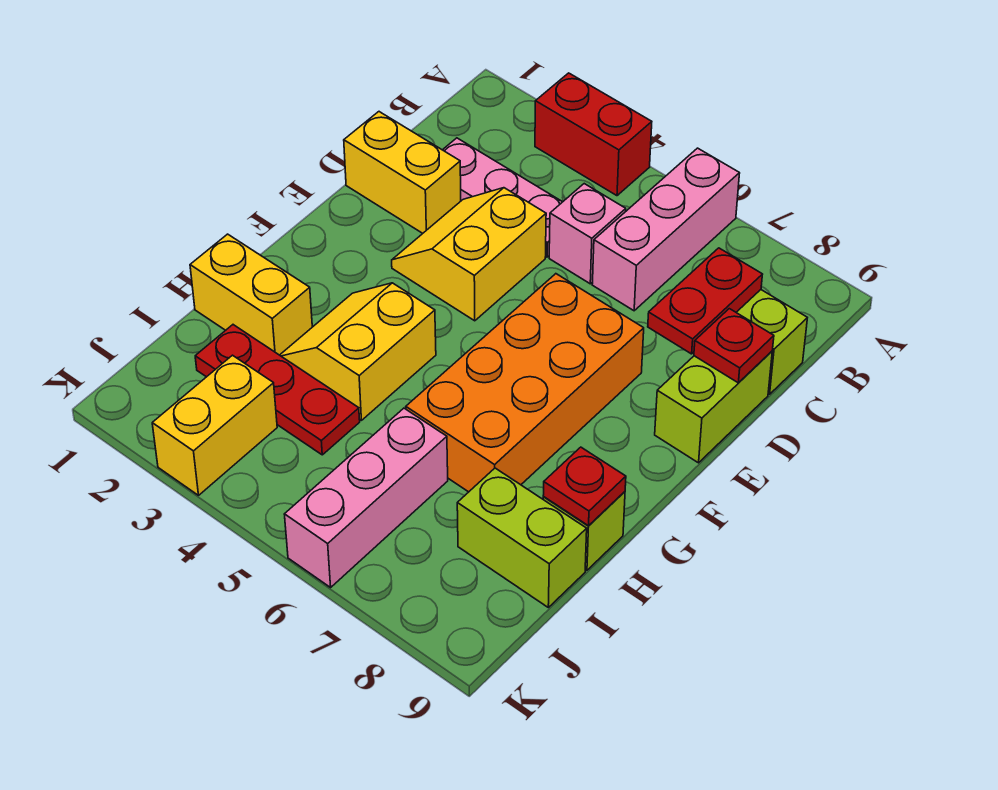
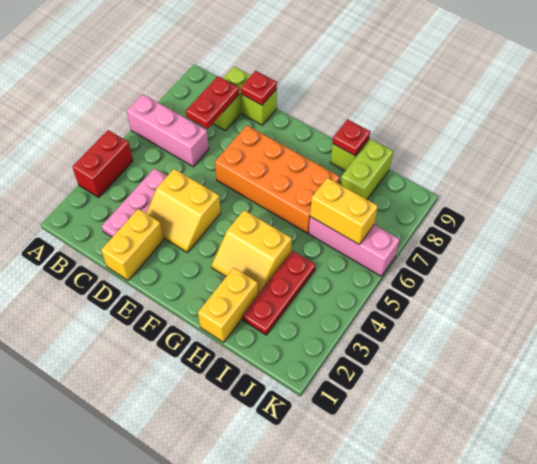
pink 1x1 brick [549,184,626,284] -> none
red 1x2 plate [648,248,763,354] -> red 1x2 plate turned to [186,76,239,129]
lime 1x2 brick [655,351,772,463] -> lime 1x1 brick [241,89,277,125]
yellow 1x2 brick [152,355,277,495] -> yellow 1x2 brick moved to [310,178,378,245]

